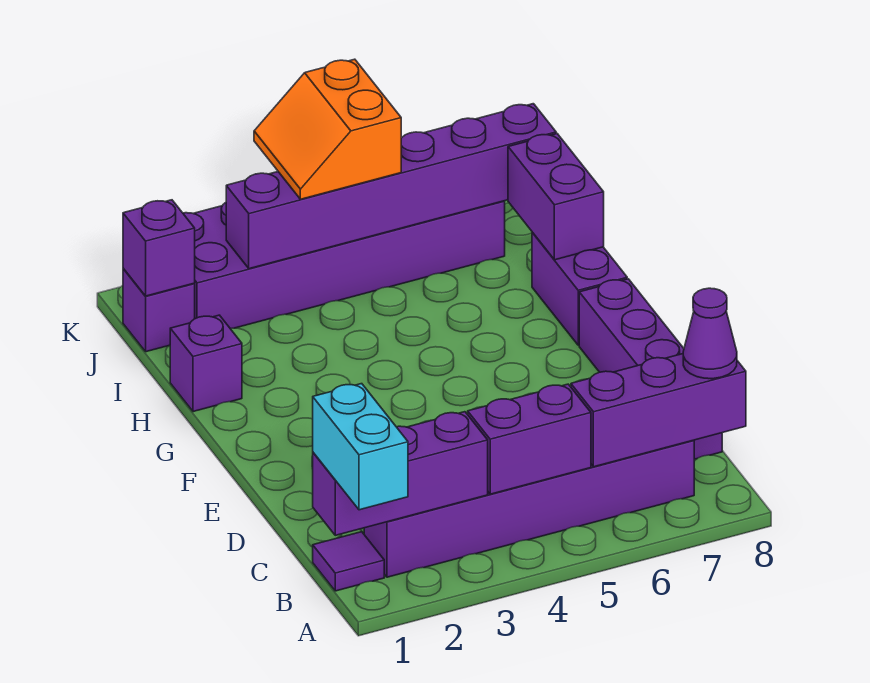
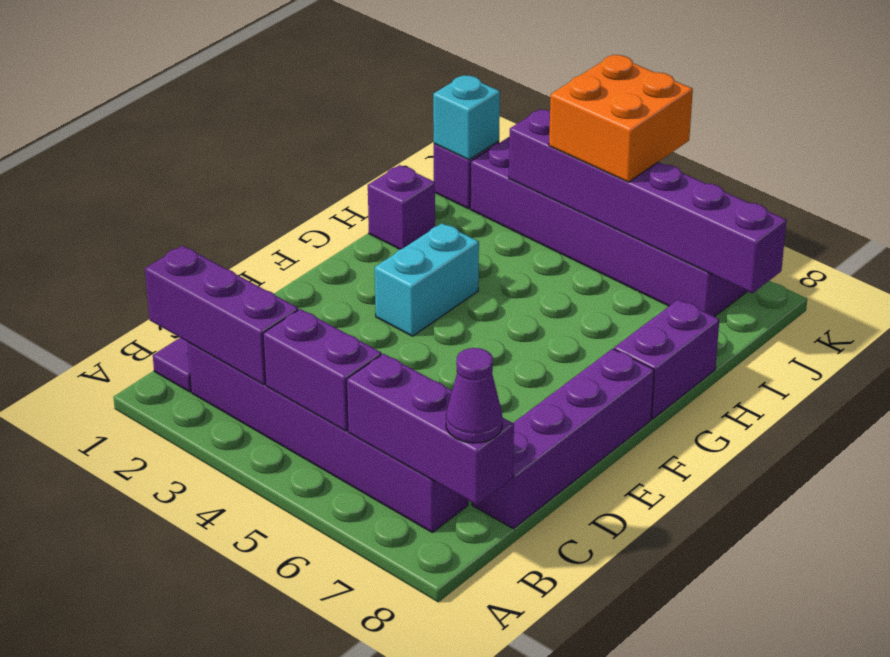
cyan 1x2 brick [313,384,408,510] -> cyan 1x2 brick moved to [375,223,479,336]
purple 1x2 brick [508,134,604,260] -> none
purple 1x1 brick [123,200,195,296] -> cyan 1x1 brick [433,75,500,160]
orange 2x2 slope [254,59,401,199] -> orange 2x2 brick [549,55,693,182]

